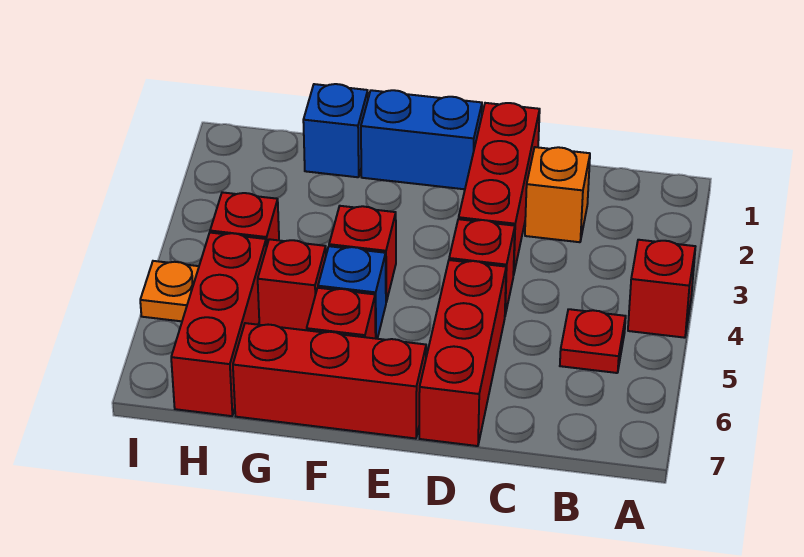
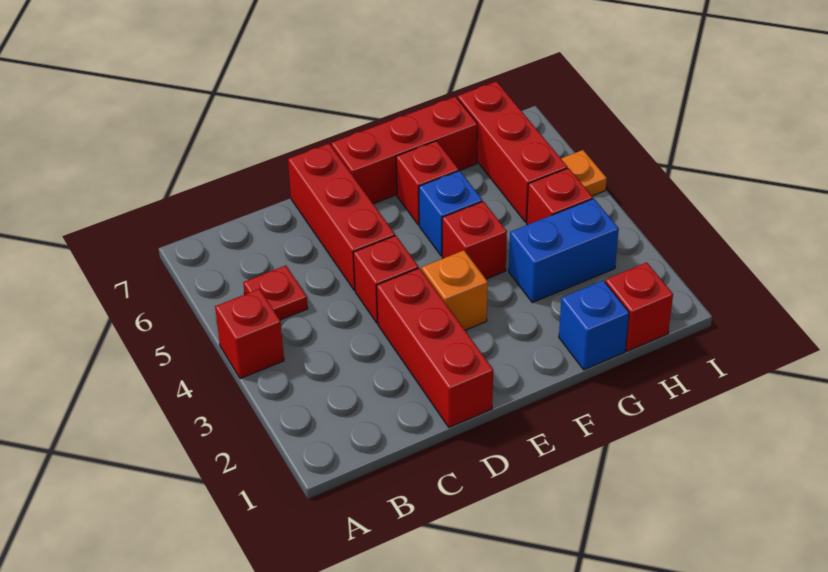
orange 1x1 brick [525,147,590,242] -> orange 1x1 brick moved to [422,250,488,330]
blue 1x2 brick [361,90,482,189] -> blue 1x2 brick moved to [509,199,619,302]
red 1x1 brick [258,239,326,330] -> red 1x1 brick moved to [605,262,673,351]

